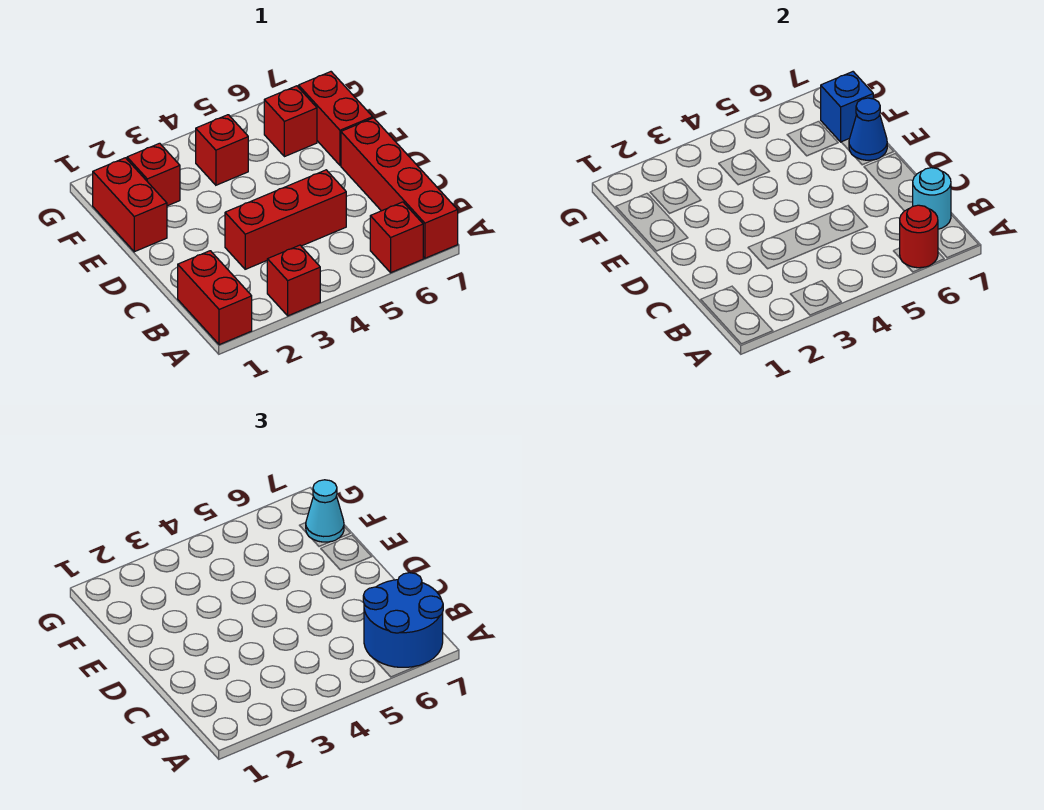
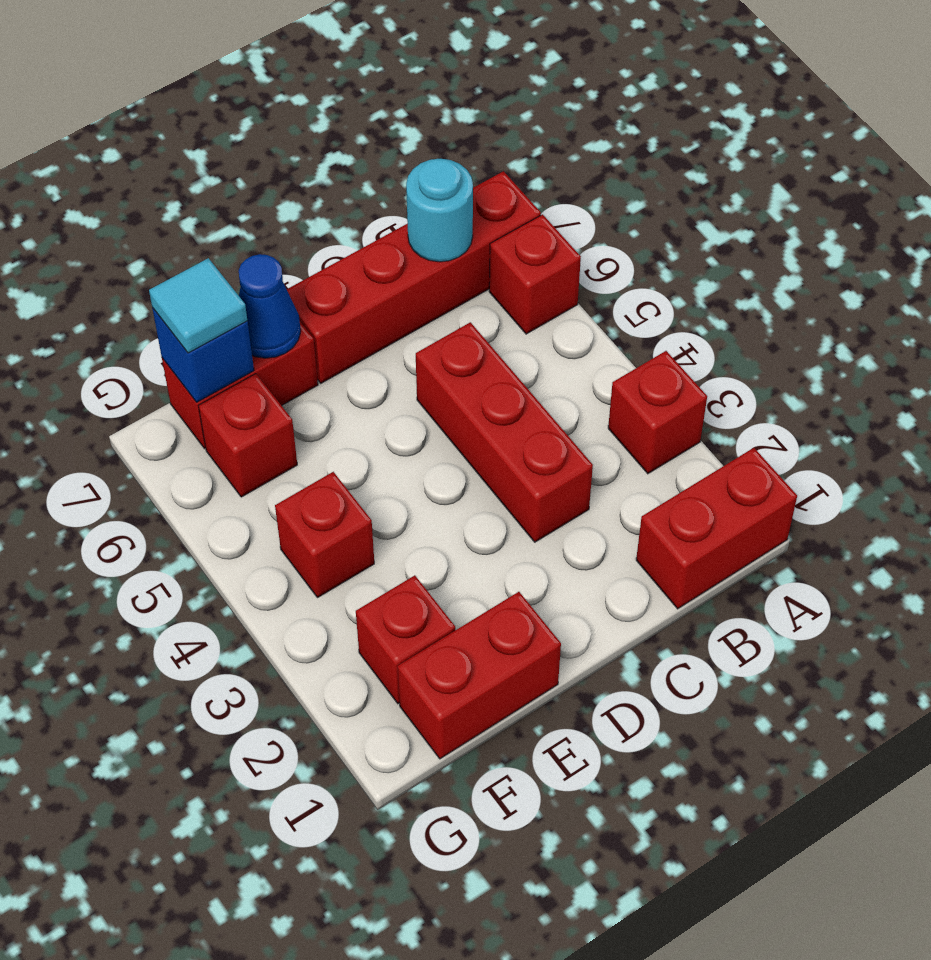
red 1x1 round brick [900,205,938,268] -> none
blue 2x2 round brick [363,573,443,667] -> none
cyan 1x1 cone [306,480,344,542] -> cyan 1x1 tile [149,258,247,353]

